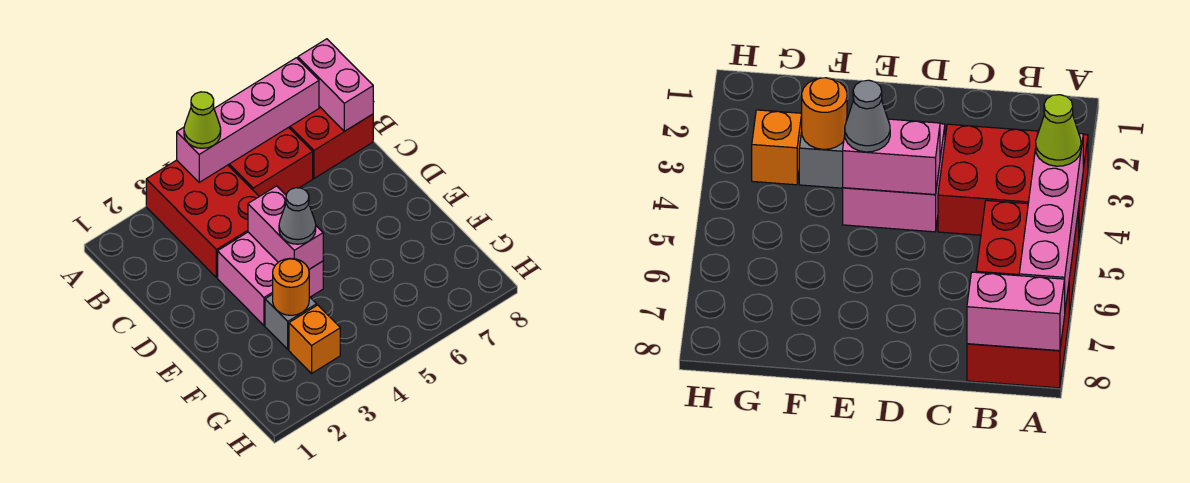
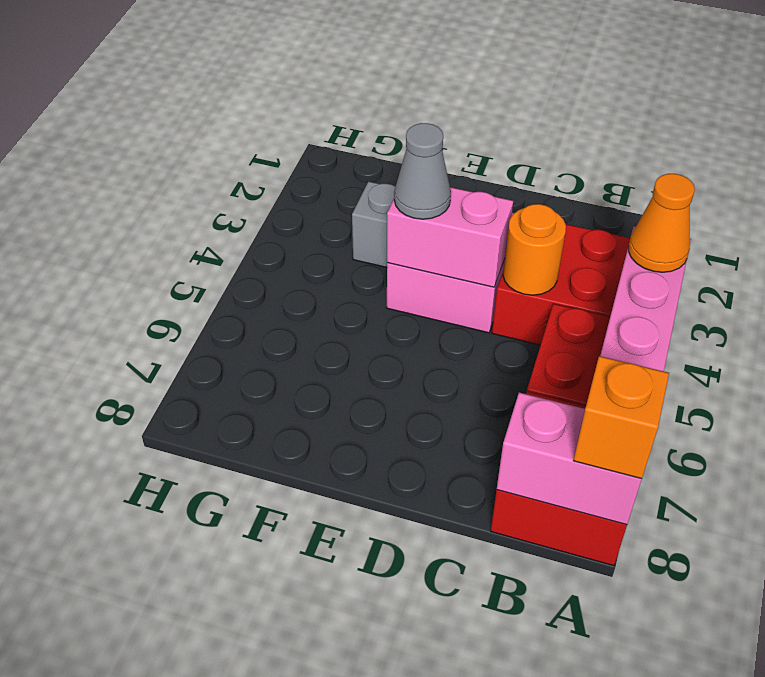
lime 1x1 cone [184,92,221,148] -> orange 1x1 cone [629,174,695,272]
orange 1x1 round brick [273,258,309,315] -> orange 1x1 round brick moved to [503,204,566,295]
orange 1x1 brick [289,305,340,373] -> orange 1x1 brick moved to [573,356,669,479]

